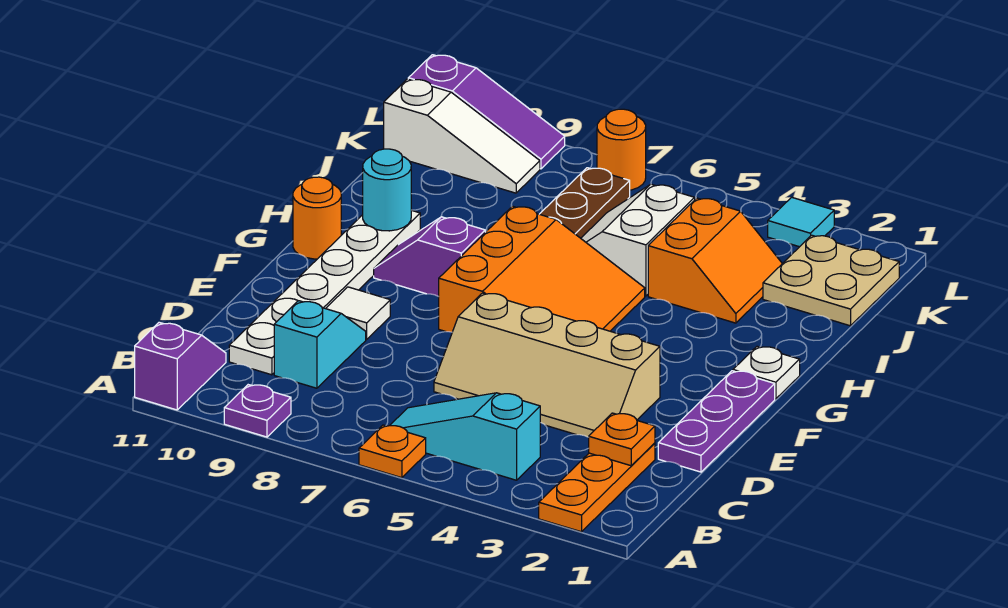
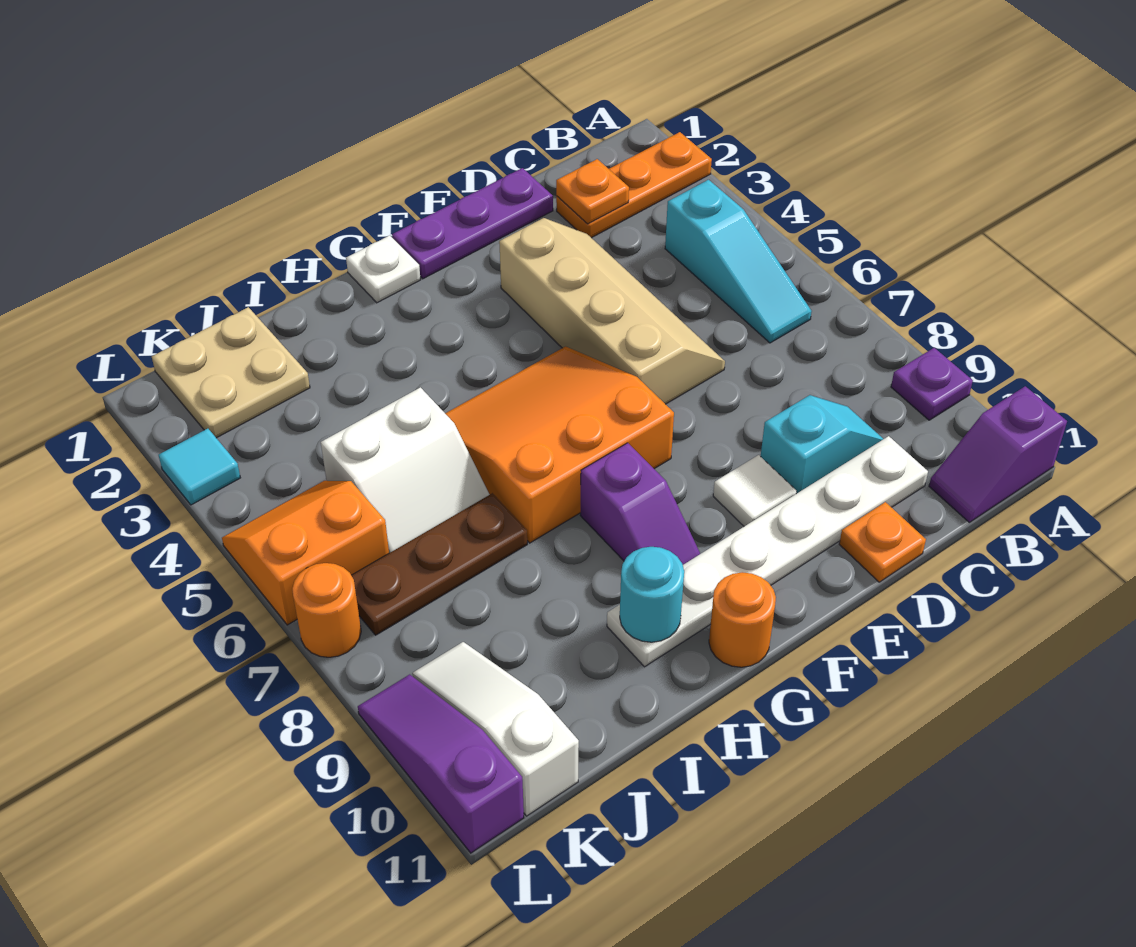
orange 1x1 plate [359,425,426,478] -> orange 1x1 plate moved to [839,502,926,582]
cyan 1x2 slope [274,301,366,388] -> cyan 1x2 slope turned to [761,395,883,494]
orange 2x2 slope [648,198,782,323] -> orange 2x2 slope moved to [222,481,389,625]

